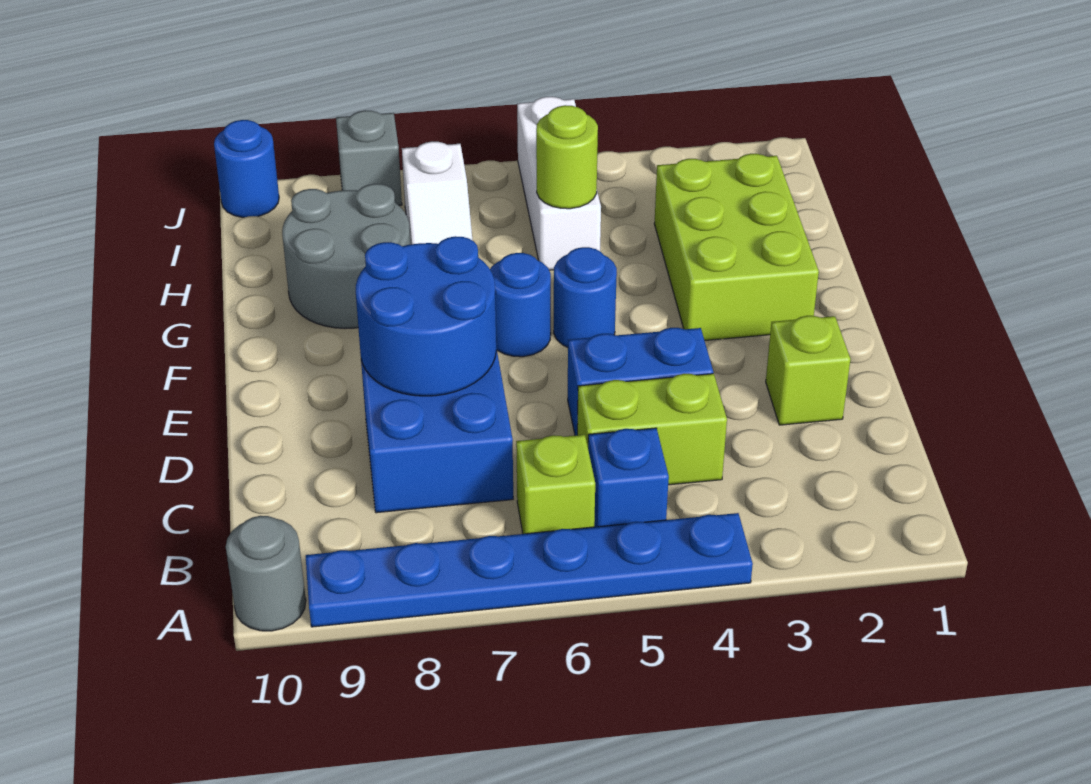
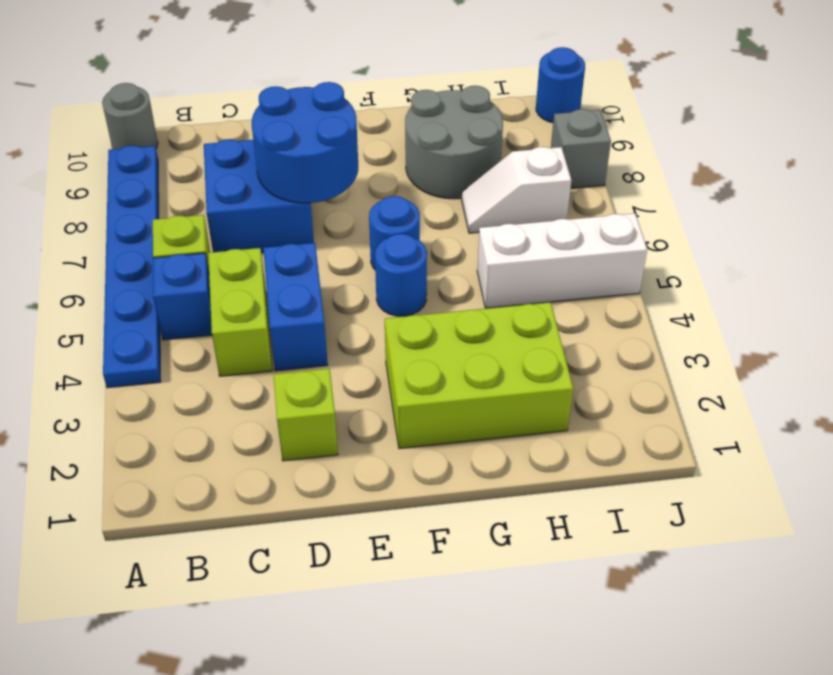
lime 1x1 round brick [536,105,598,209] -> none

